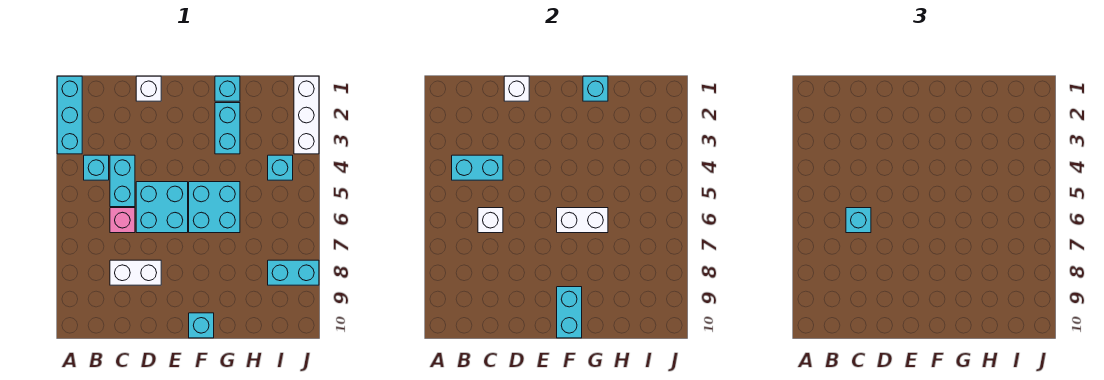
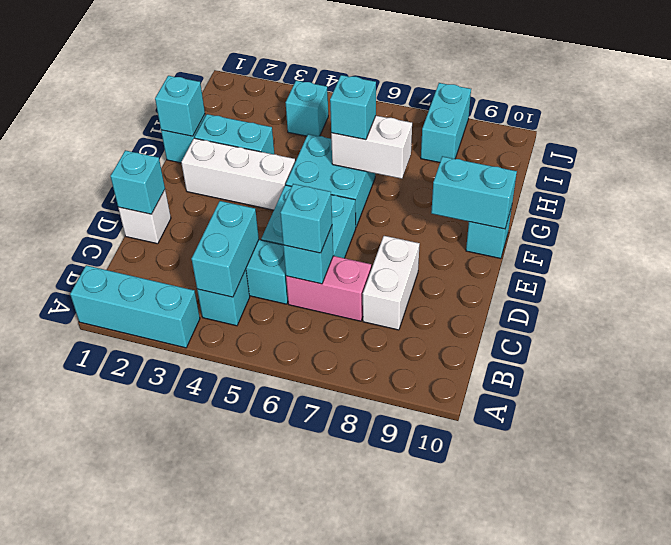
pink 1x1 brick [110,208,135,233] -> pink 1x2 brick [286,256,371,321]
white 1x1 brick [478,208,503,233] -> cyan 1x1 brick [283,226,333,284]
white 1x1 brick [504,76,529,101] -> cyan 1x1 brick [110,150,165,214]
white 1x2 brick [557,208,608,233] -> white 1x2 brick turned to [331,116,412,179]
none -> cyan 1x1 brick [330,75,376,140]
white 1x3 brick [294,76,319,154] -> white 1x3 brick moved to [181,138,295,210]

